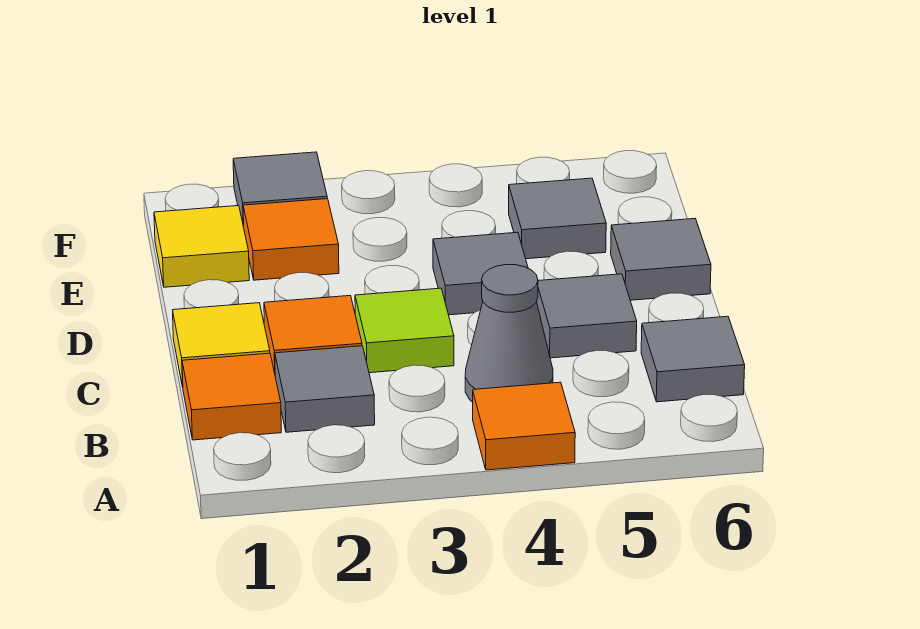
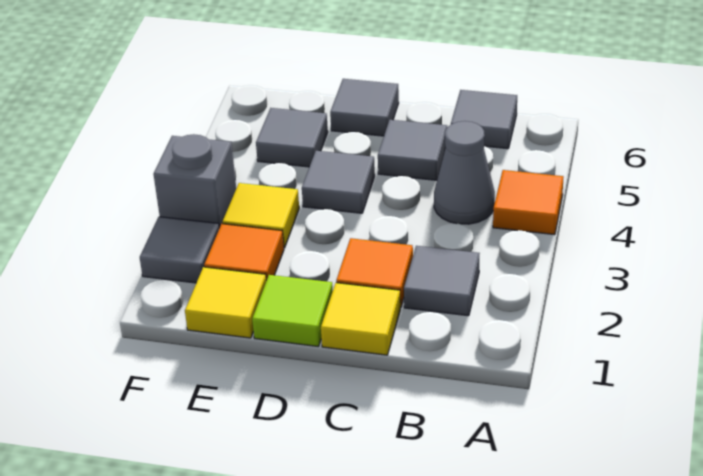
orange 1x1 tile [182,353,281,440] -> none
lime 1x1 tile [355,288,454,373] -> lime 1x1 tile moved to [252,275,333,347]
none -> yellow 1x1 tile [222,183,299,248]
none -> grey 1x1 brick [154,134,236,228]

